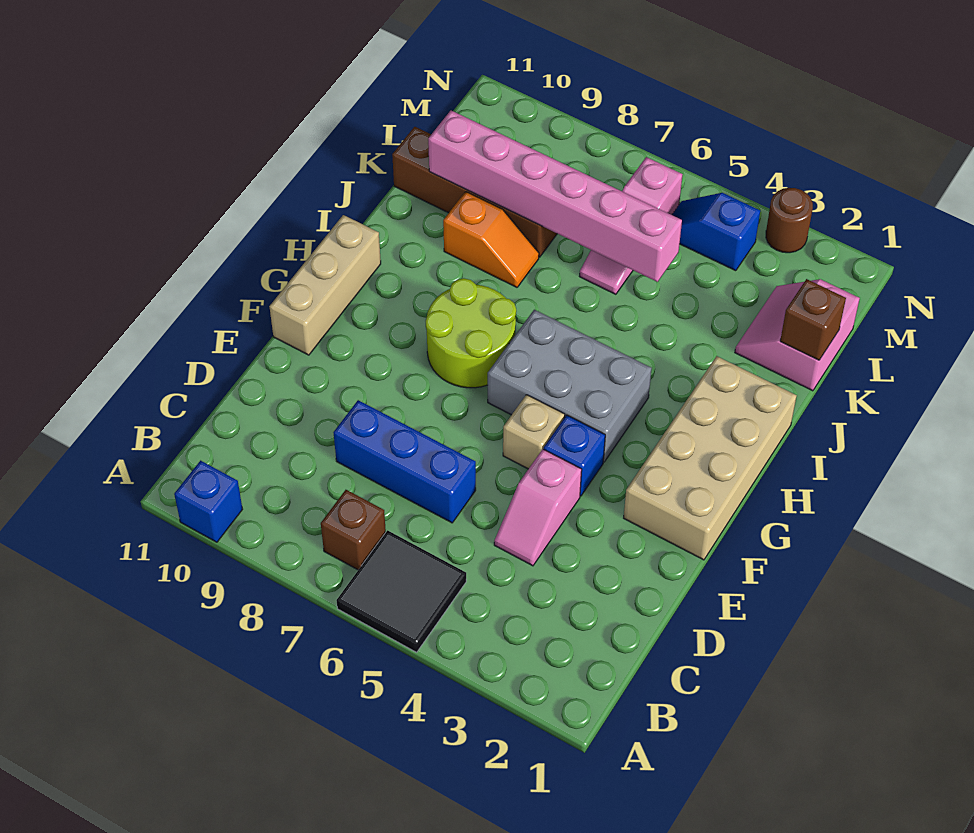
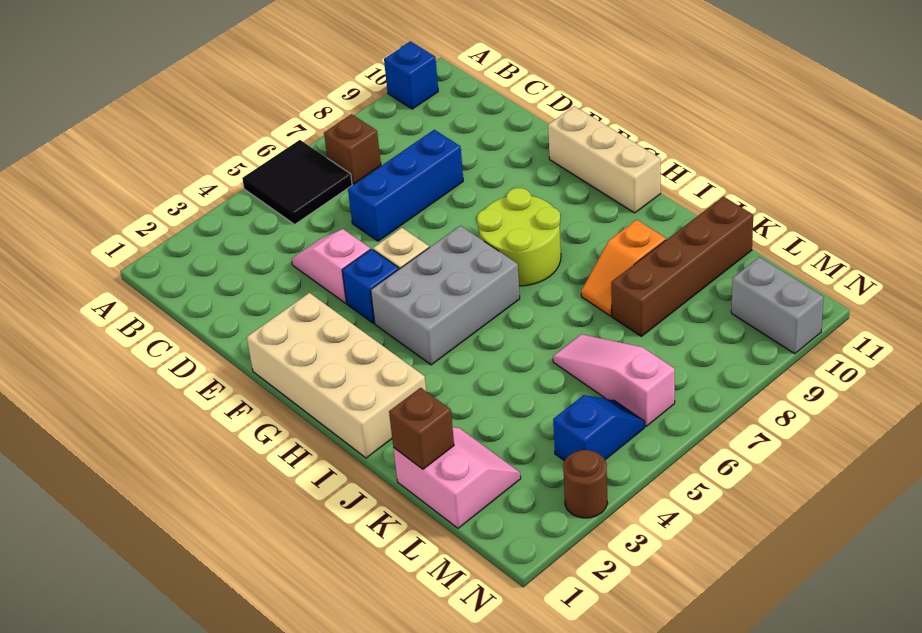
pink 1x6 brick [428,111,682,282] -> none
none -> grey 1x2 brick [731,257,824,354]

